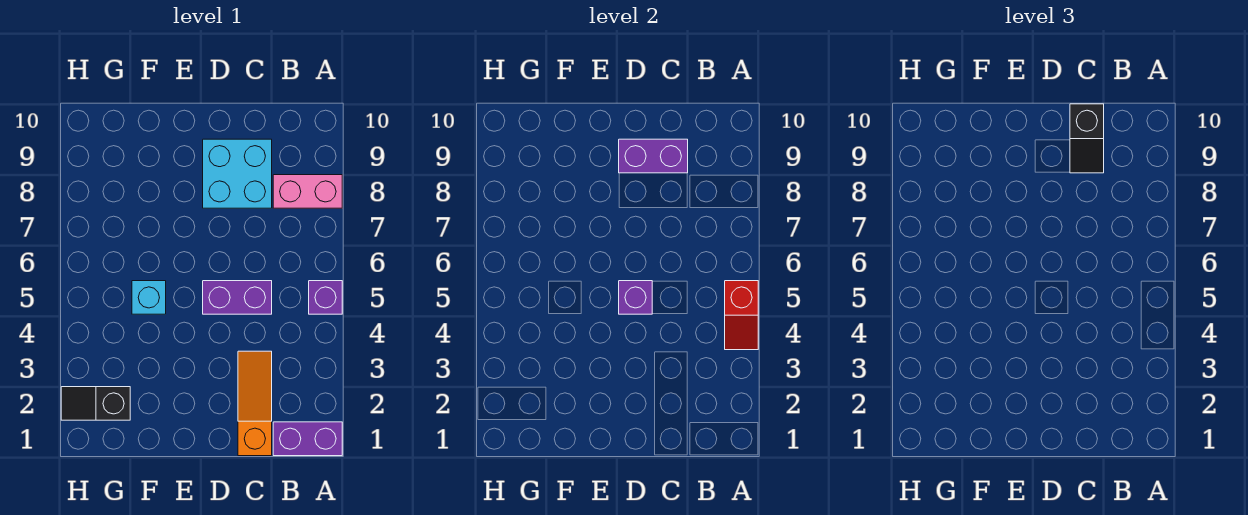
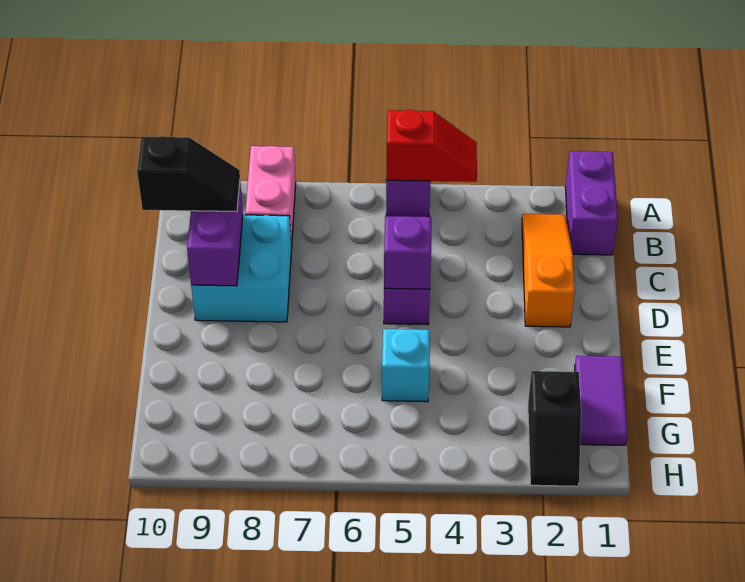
orange 1x3 slope [238,351,272,456] -> orange 1x3 slope turned to [522,214,575,327]
none -> purple 1x2 tile [575,356,628,445]

